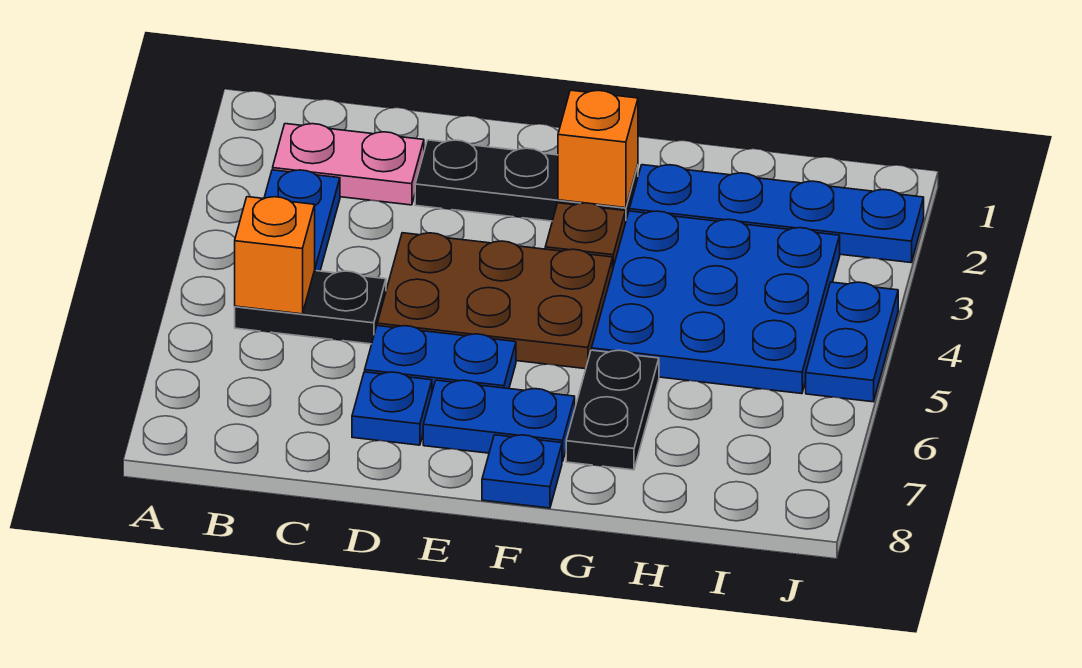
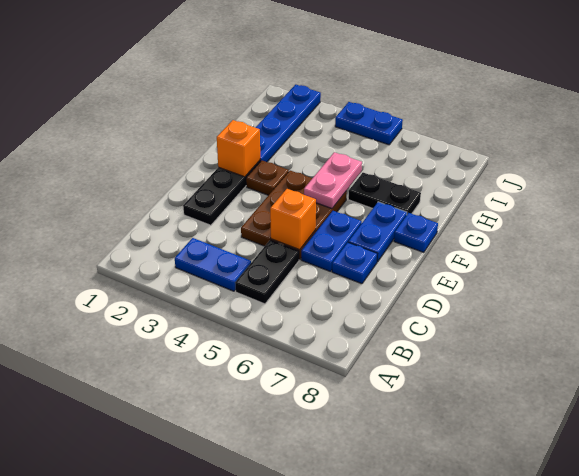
pink 1x2 plate [273,124,424,205] -> pink 1x2 plate moved to [304,152,362,209]
orange 1x1 brick [235,197,315,314] -> orange 1x1 brick moved to [270,189,316,250]
blue 3x3 plate [591,211,840,394] -> none

